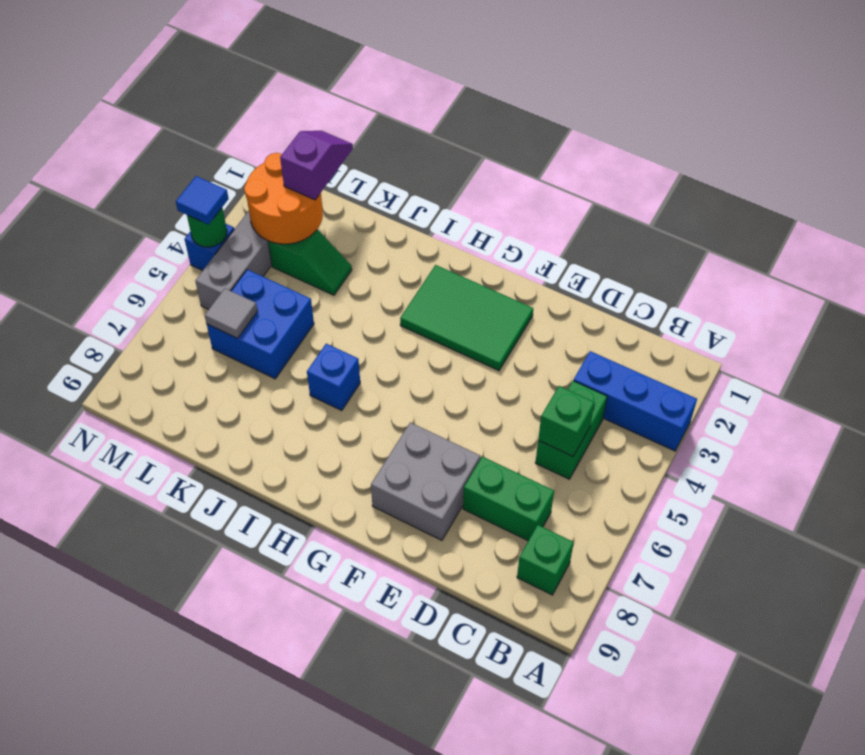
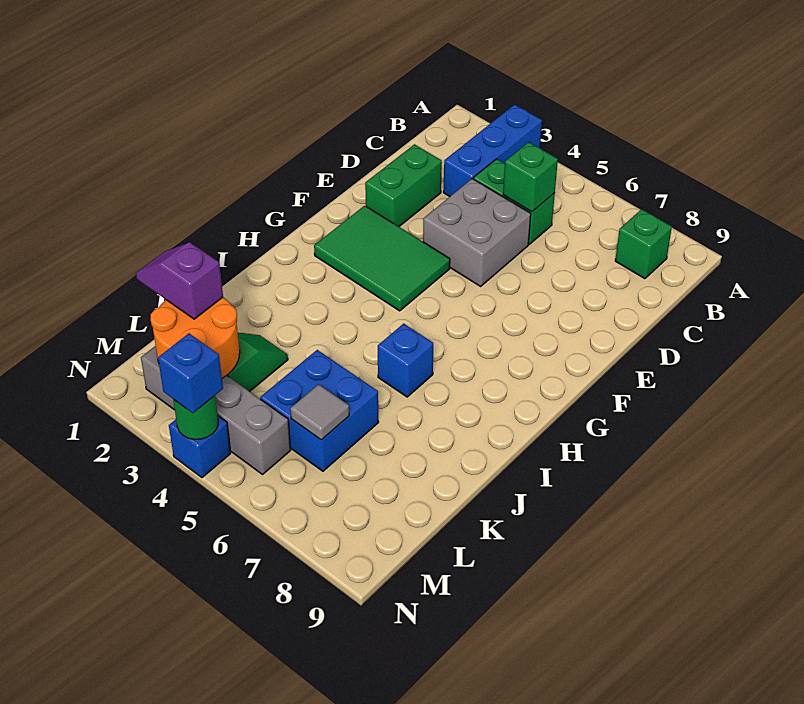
green 1x2 brick [463,457,554,541] -> green 1x2 brick moved to [365,144,442,227]
grey 2x2 brick [371,422,480,540] -> grey 2x2 brick moved to [423,179,531,286]
green 2x3 tile [400,265,533,371] -> green 2x3 tile turned to [314,206,450,311]
blue 1x1 tile [176,176,229,224] -> blue 1x1 brick [158,333,223,413]

